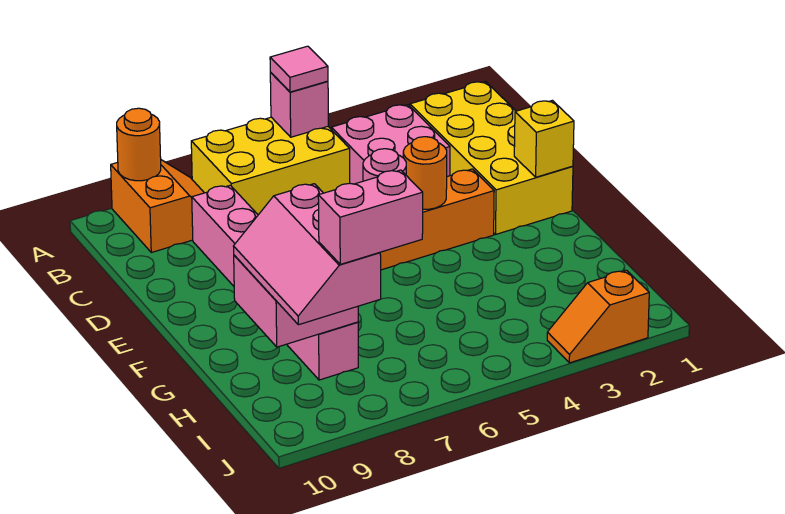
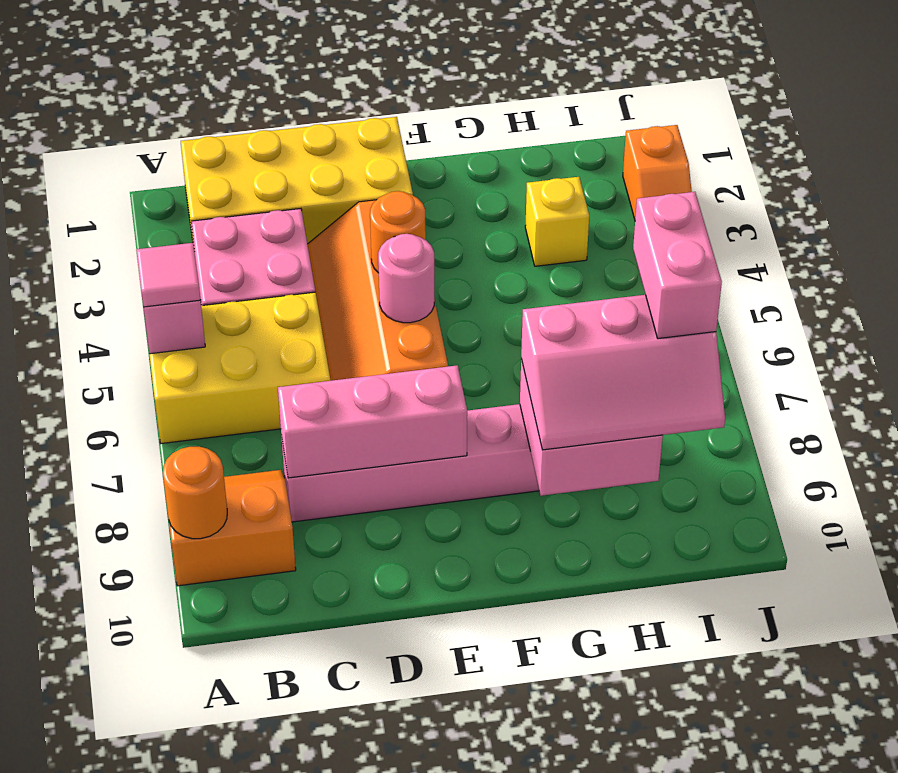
yellow 2x3 brick [191,117,350,215] -> yellow 2x3 brick turned to [149,292,330,444]
none -> pink 1x3 brick [278,365,467,478]
yellow 1x1 brick [514,100,574,177] -> yellow 1x1 brick moved to [525,177,589,266]

